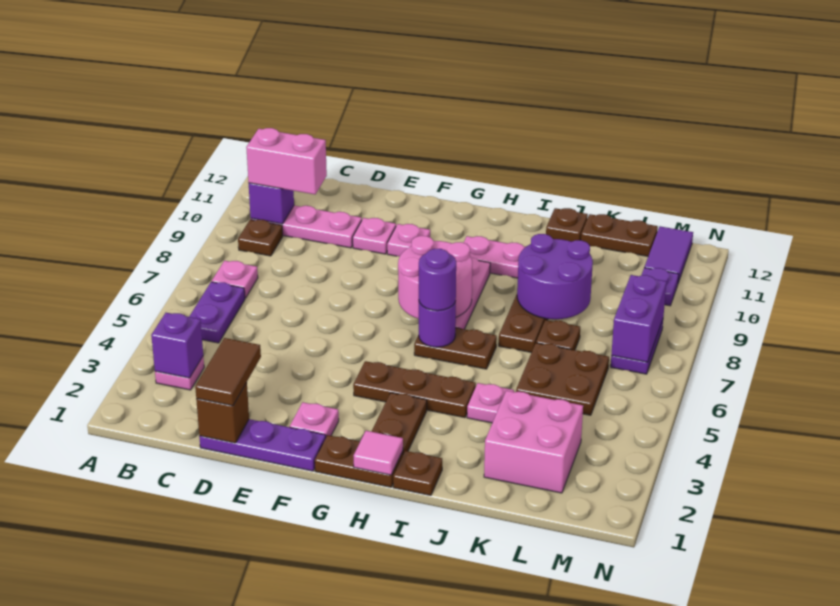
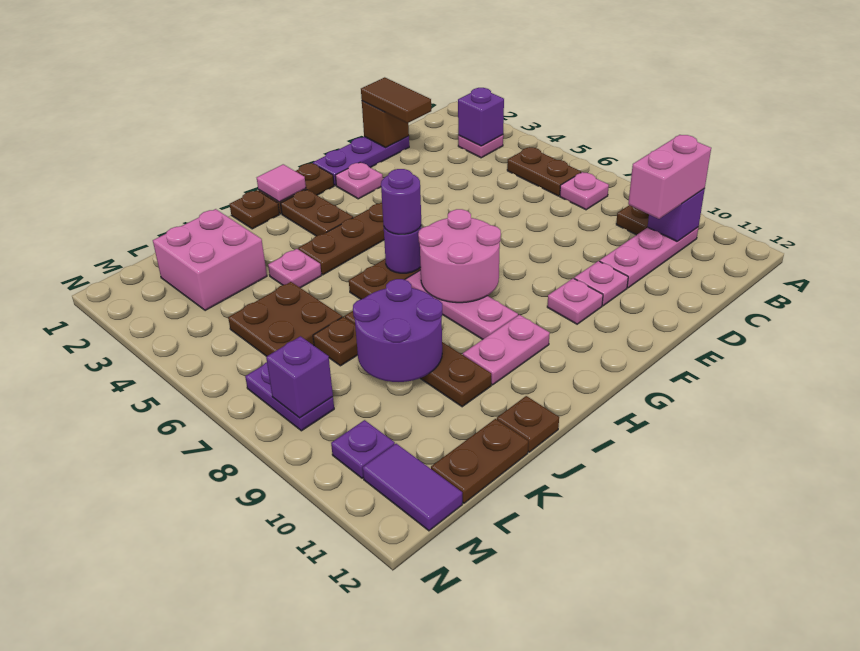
purple 1x2 plate [189,282,245,343] -> brown 1x2 plate [507,147,581,196]
purple 1x2 brick [611,275,666,362] -> purple 1x1 brick [266,336,333,418]

